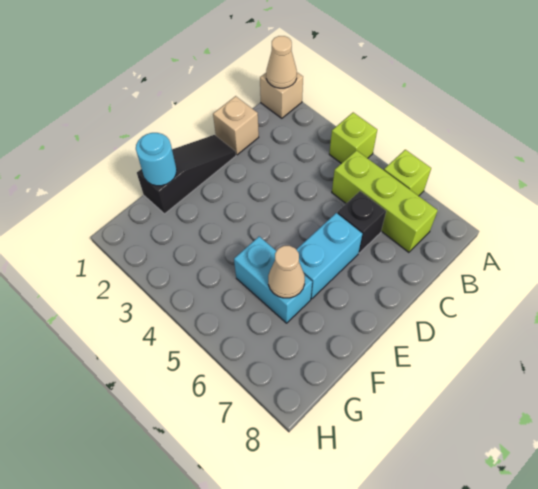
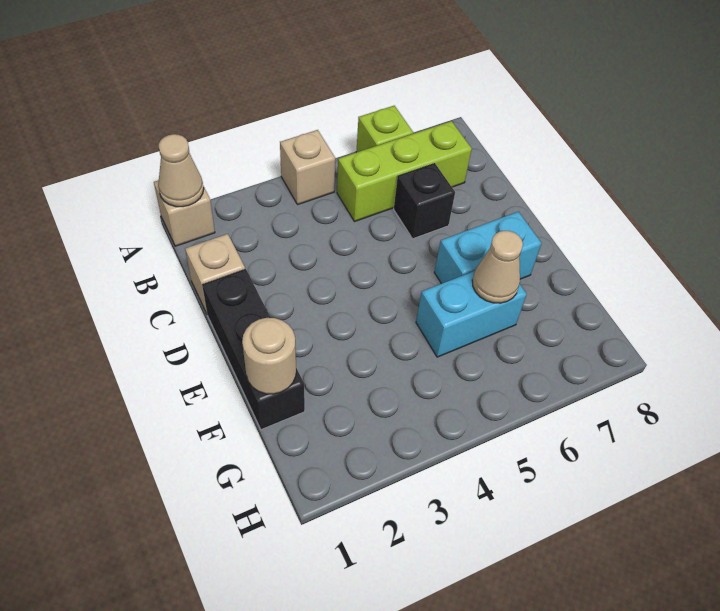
lime 1x1 brick [329,112,377,163] -> tan 1x1 brick [280,130,335,205]
black 1x3 slope [137,135,236,214] -> black 1x3 brick [202,269,305,430]
cyan 1x2 brick [296,213,362,299] -> cyan 1x2 brick turned to [434,212,542,284]
cyan 1x1 round brick [136,133,177,186] -> tan 1x1 round brick [242,318,296,394]

